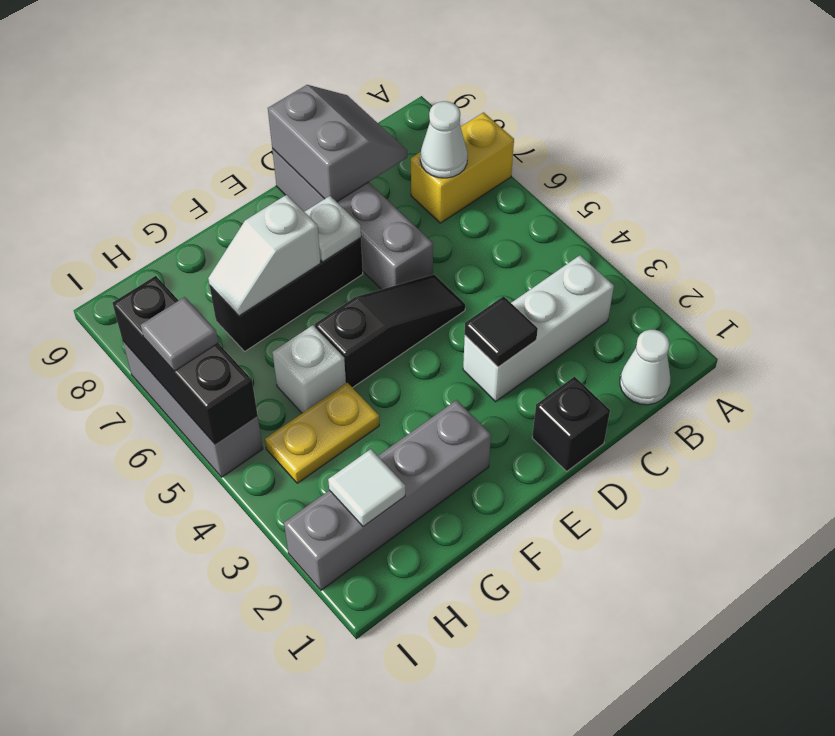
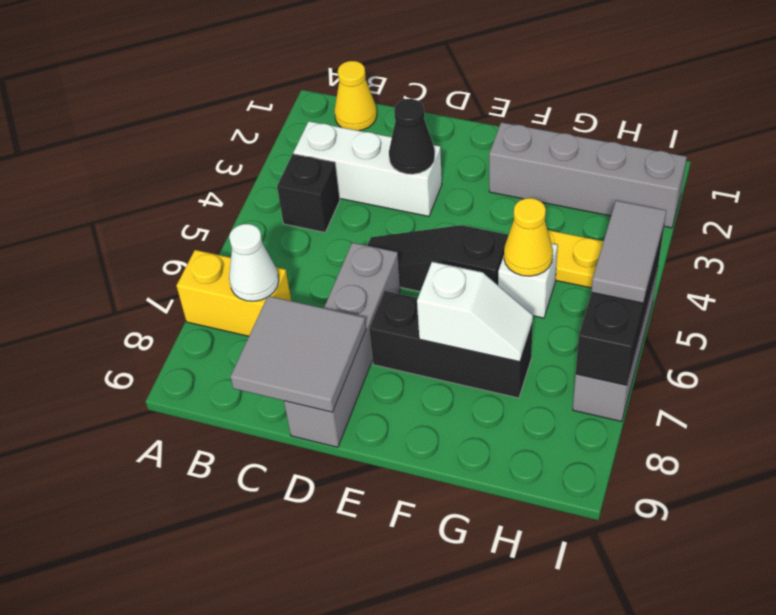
white 1x1 cone [620,330,670,405] -> yellow 1x1 cone [334,61,377,131]
grey 2x2 slope [268,85,407,202] -> grey 2x2 tile [231,296,366,412]
black 1x1 brick [532,377,610,471] -> black 1x1 brick moved to [277,154,340,232]
black 1x1 tile [465,296,538,367] -> black 1x1 cone [389,99,435,174]
white 1x1 plate [305,196,361,262] -> none
none -> yellow 1x1 cone [504,198,553,276]
white 1x1 tile [328,449,405,527] -> none
grey 1x1 tile [141,297,218,371] -> grey 1x2 tile [591,201,666,303]

